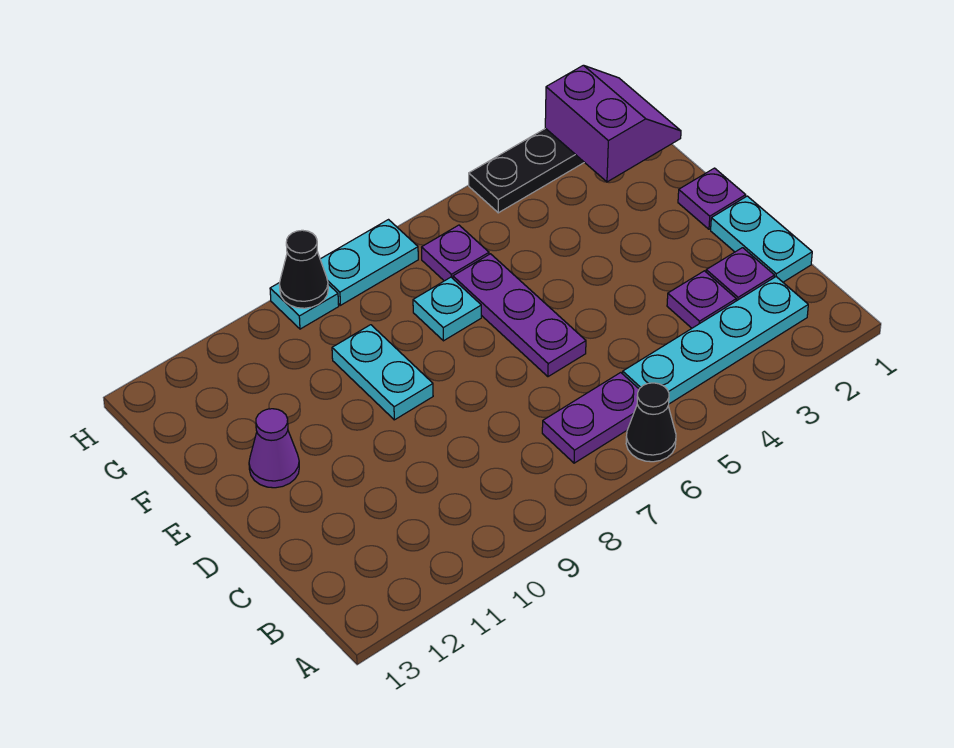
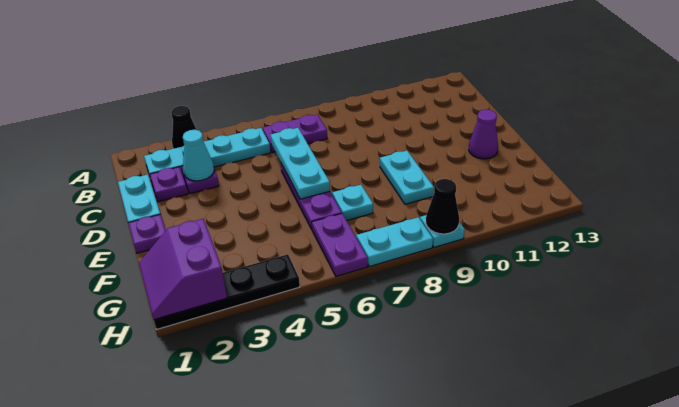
black 1x1 cone [626,383,676,462] -> black 1x1 cone moved to [171,106,197,149]
none -> cyan 1x1 cone [183,130,214,181]
none -> cyan 1x3 plate [271,128,330,199]
purple 1x1 plate [422,225,489,281] -> purple 1x2 plate [312,214,368,276]

